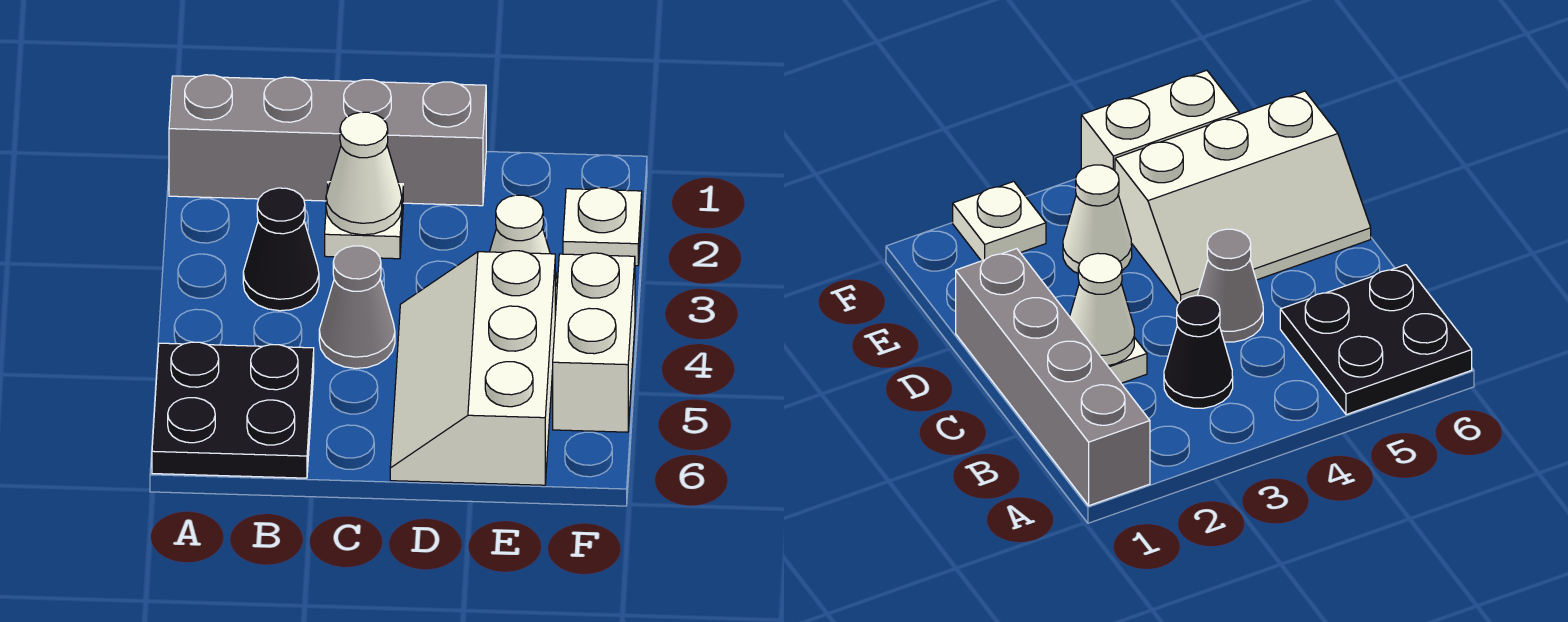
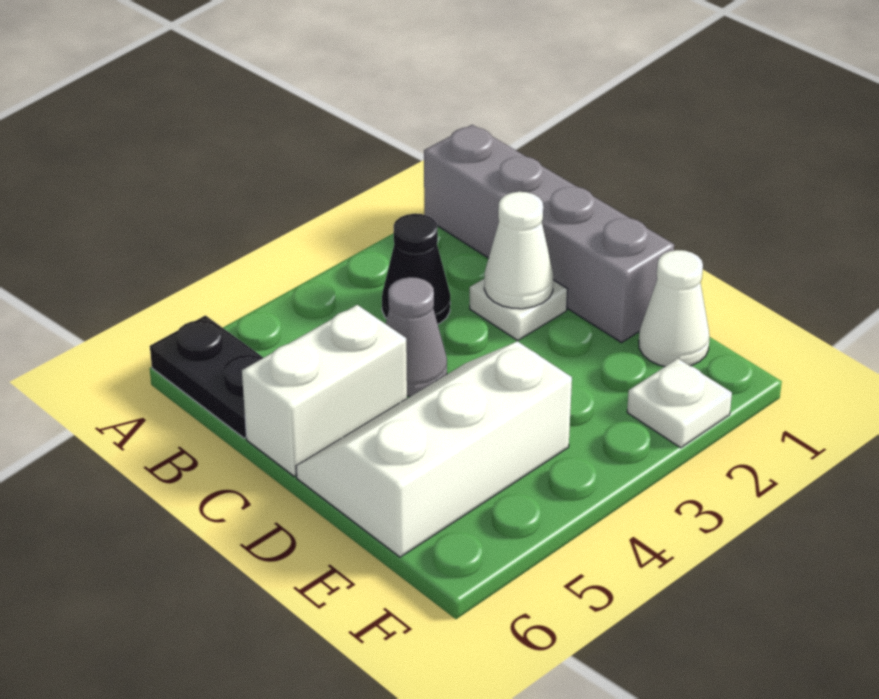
black 2x2 plate [152,342,314,478] -> black 1x2 plate [150,315,263,438]
white 1x1 cone [490,195,557,298] -> white 1x1 cone moved to [639,250,710,366]
white 1x2 brick [553,253,635,432] -> white 1x2 brick moved to [242,305,407,476]

